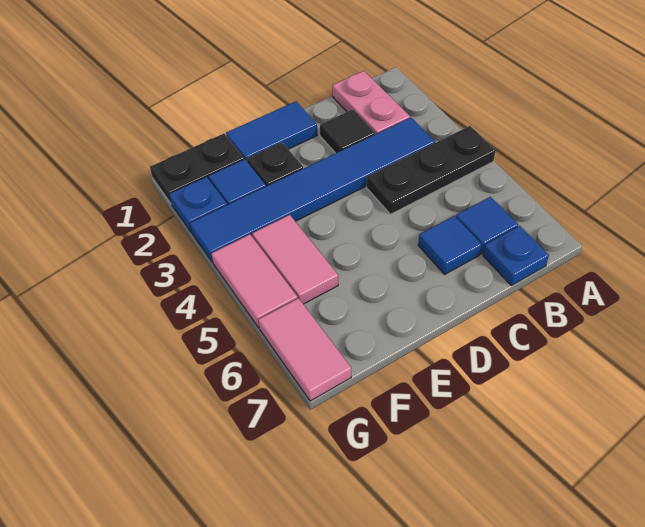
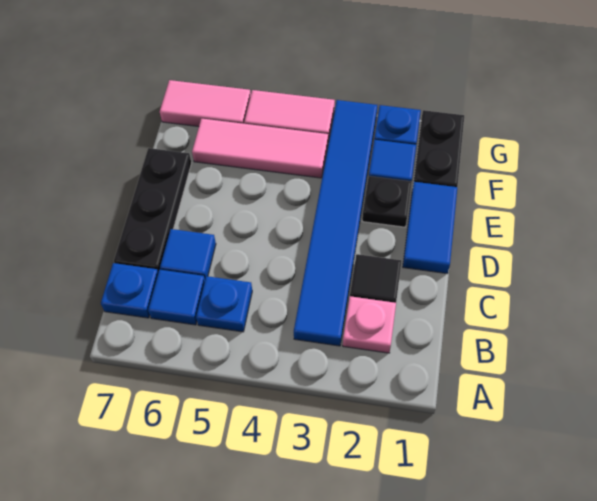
black 1x3 plate [367,126,496,214] -> black 1x3 plate moved to [114,148,191,272]
pink 1x2 plate [332,71,410,134] -> pink 1x1 plate [343,296,396,353]
none -> blue 1x1 plate [196,276,252,332]
pink 1x2 tile [252,215,338,304] -> pink 1x3 tile [192,119,328,178]

